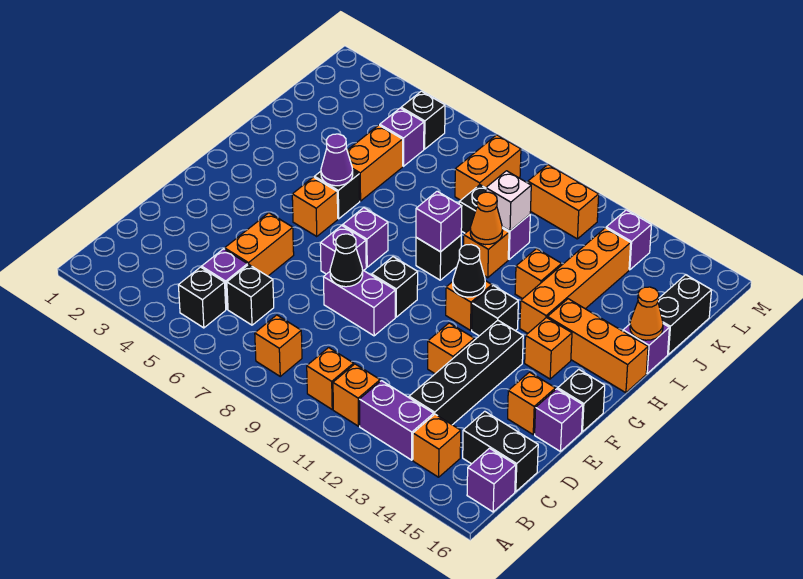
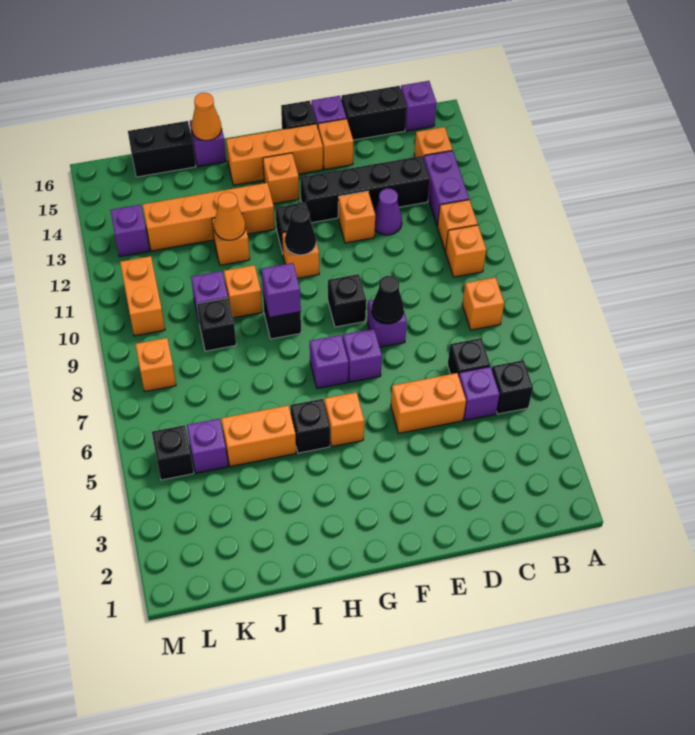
black 1x2 brick [463,411,538,492] -> black 1x2 brick turned to [341,86,407,140]
purple 1x2 brick [324,270,395,336] -> purple 1x1 brick [367,300,407,347]
purple 1x1 cone [321,134,353,186] -> purple 1x1 cone moved to [374,188,402,235]
orange 1x3 brick [547,299,648,393] -> orange 1x3 brick turned to [226,124,323,185]
orange 1x1 cone [470,192,503,245] -> orange 1x1 cone moved to [214,192,245,240]
white 1x1 brick [486,171,531,231] -> none
orange 1x2 brick [455,135,521,200] -> orange 1x1 brick [135,338,176,392]

